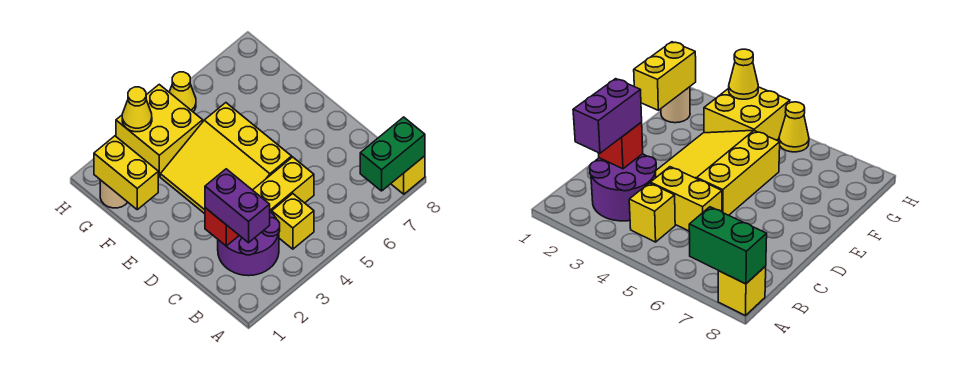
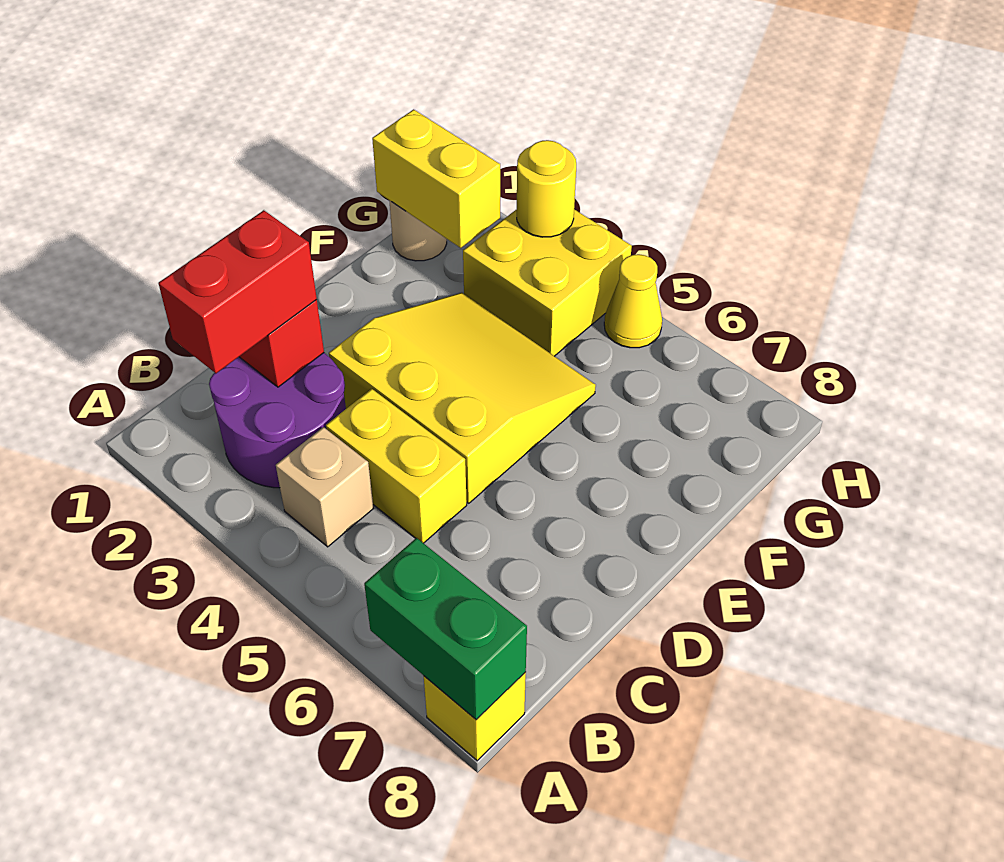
purple 1x2 brick [205,169,270,243] -> red 1x2 brick [158,210,317,373]
yellow 1x1 brick [272,194,314,249] -> tan 1x1 brick [276,427,373,547]
yellow 3x3 slope [160,103,292,214] -> yellow 3x3 slope turned to [329,293,596,503]
yellow 1x2 brick [94,136,158,210] -> yellow 1x2 brick turned to [372,109,500,248]
yellow 1x1 cone [122,87,152,132] -> yellow 1x1 round brick [517,140,576,237]

